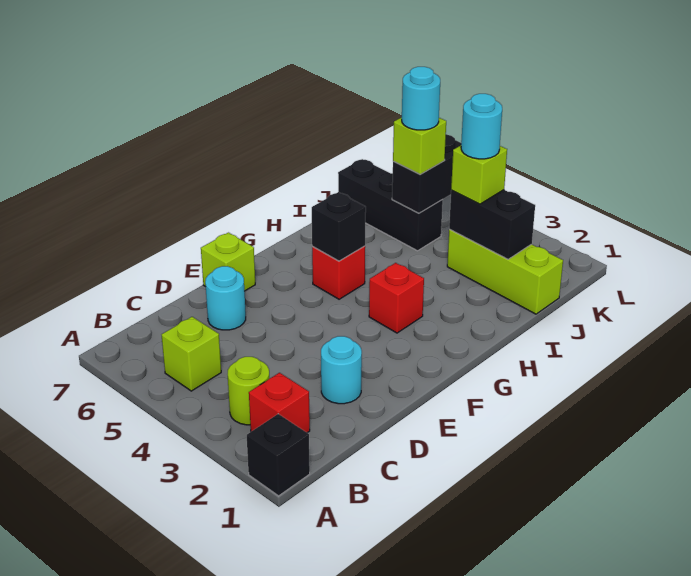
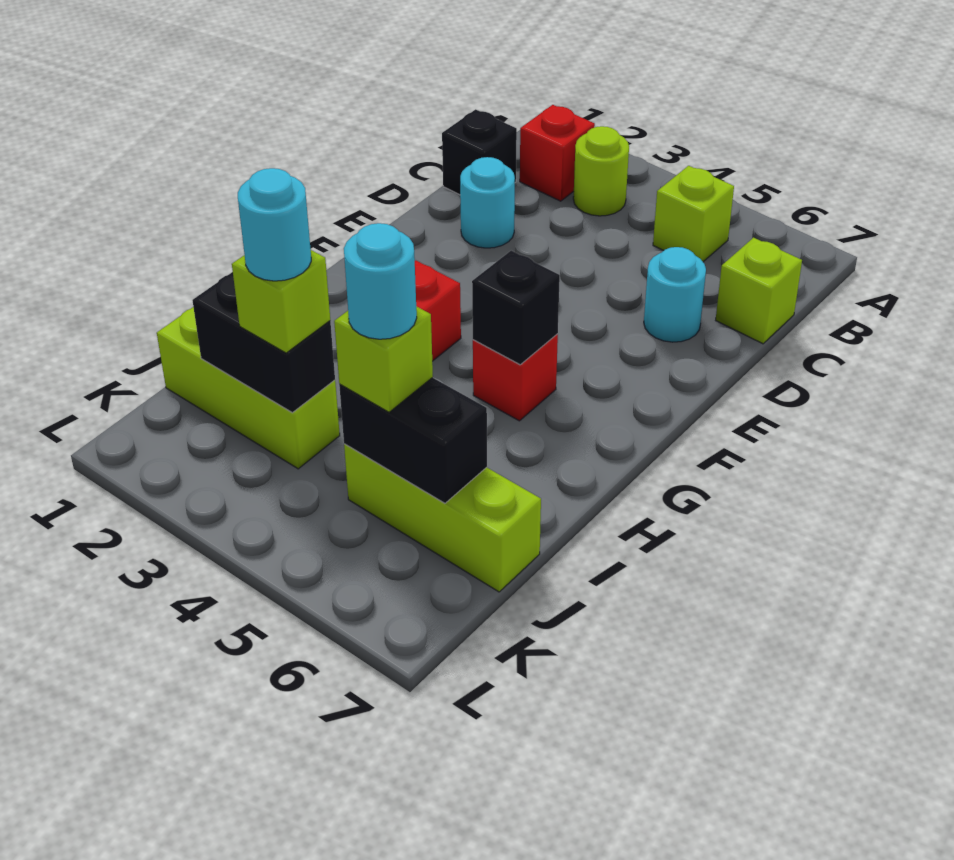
black 1x1 brick [247,414,310,496] -> black 1x1 brick moved to [442,109,517,195]
lime 1x1 brick [201,233,255,291] -> lime 1x1 brick moved to [716,238,802,344]
black 1x3 brick [338,159,443,251] -> lime 1x3 brick [344,444,541,592]
black 1x2 brick [392,134,461,213] -> black 1x2 brick turned to [339,378,487,503]

